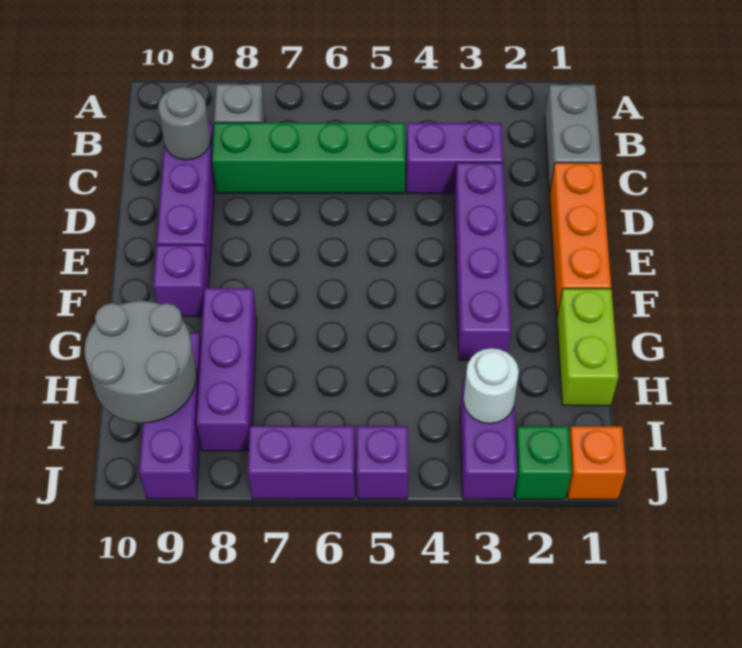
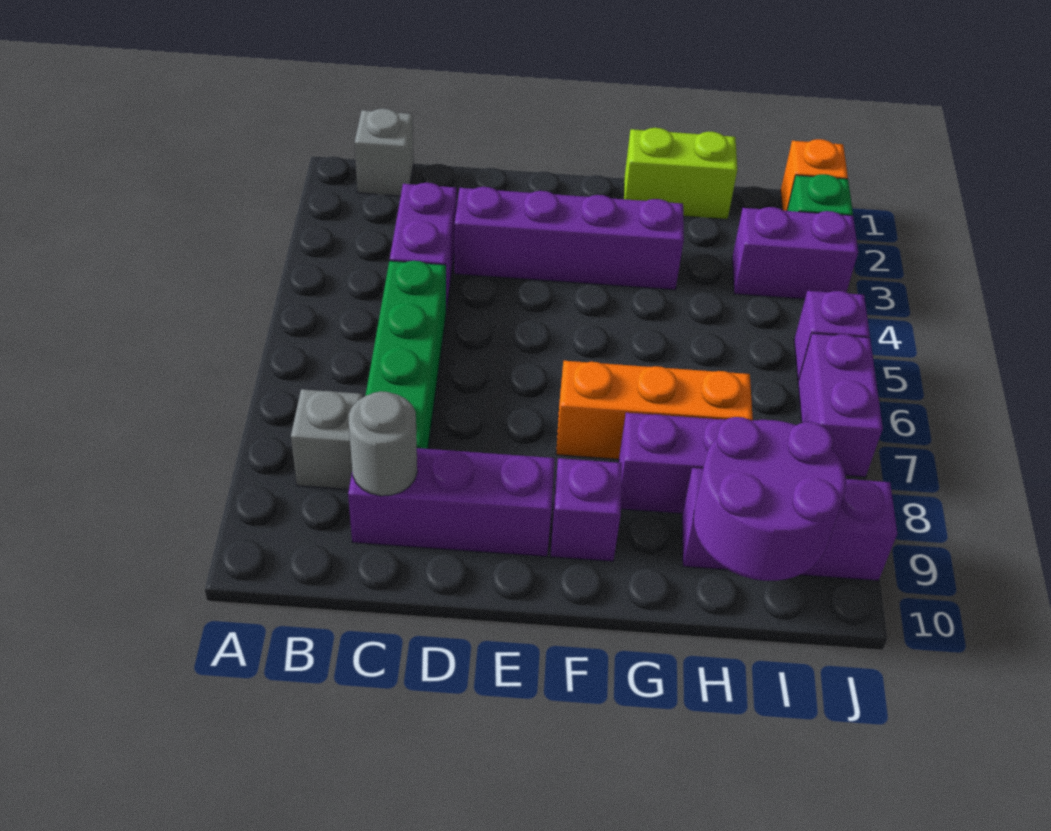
grey 1x2 brick [545,85,601,193] -> grey 1x1 brick [354,108,414,196]
orange 1x3 brick [549,163,611,316] -> orange 1x3 brick moved to [556,361,753,459]
grey 2x2 round brick [85,301,197,423] -> purple 2x2 round brick [693,417,846,581]
white 1x1 round brick [464,348,519,424] -> none

